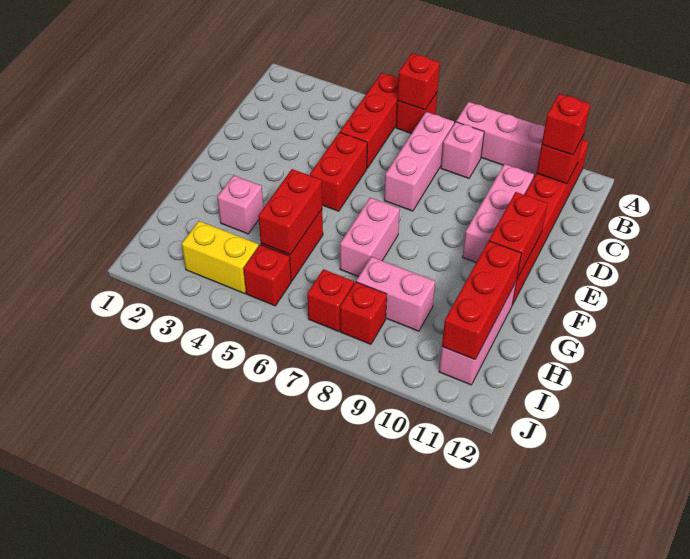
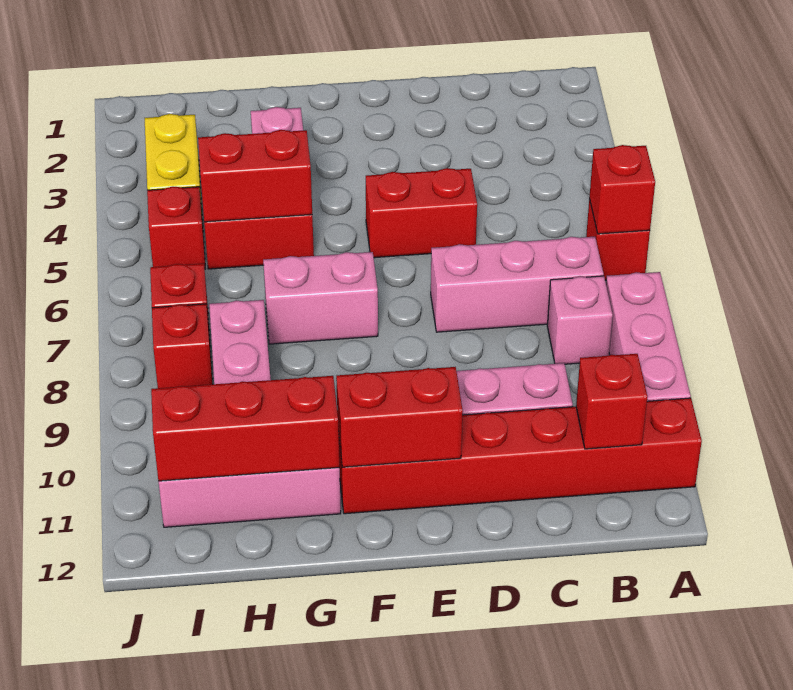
red 1x3 brick [340,73,398,168] -> none
red 1x1 brick [542,94,590,155] -> none

